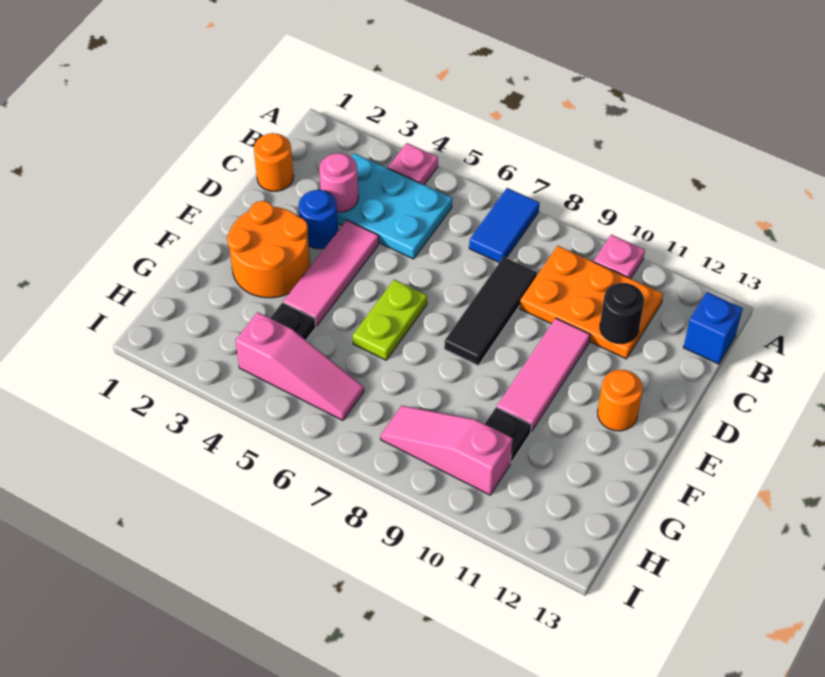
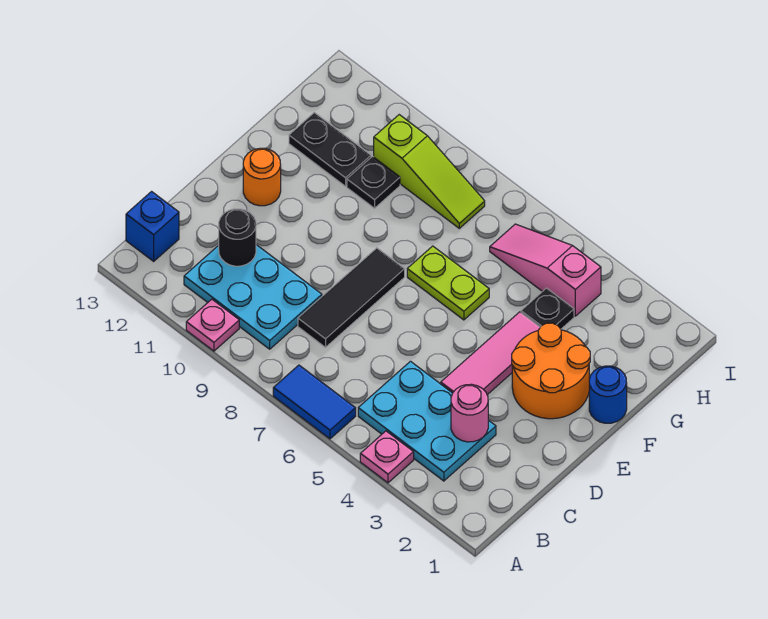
blue 1x2 tile [469,188,539,262] -> blue 1x2 tile turned to [273,365,356,439]
orange 2x3 plate [520,246,663,359] -> cyan 2x3 plate [184,245,322,349]
orange 1x1 round brick [254,133,294,191] -> none
blue 1x1 round brick [299,190,338,249] -> blue 1x1 round brick moved to [589,366,627,423]
pink 1x3 tile [497,318,590,432] -> none
lime 1x2 plate [353,280,427,360] -> lime 1x2 plate turned to [407,246,489,320]
none -> black 1x2 plate [289,113,371,186]
pink 1x3 slope [381,406,513,495] -> lime 1x3 slope [374,115,485,228]

